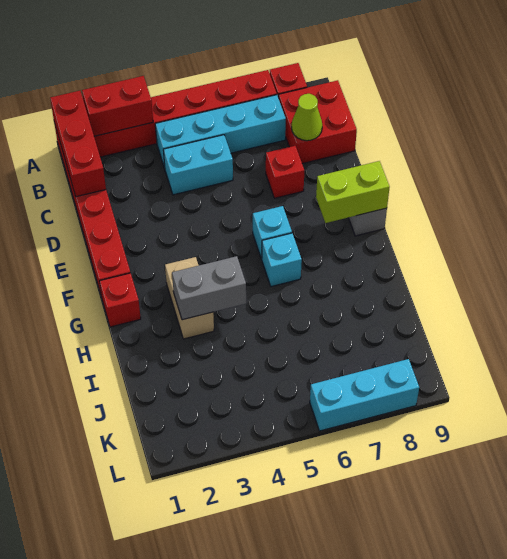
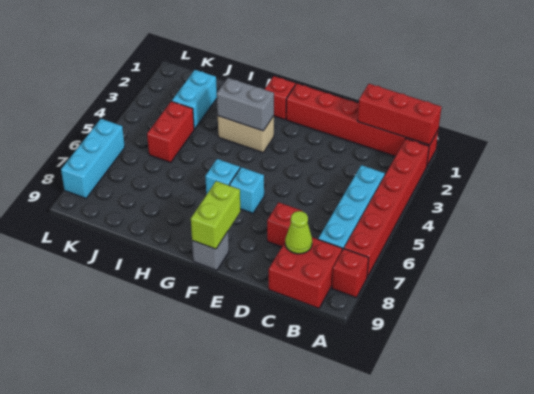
red 1x2 brick [82,76,153,136] -> red 1x2 brick moved to [147,101,194,162]
cyan 1x2 brick [163,135,233,195] -> cyan 1x2 brick moved to [172,70,217,129]
grey 1x2 brick [172,256,246,320] -> grey 1x2 brick turned to [217,78,274,131]

